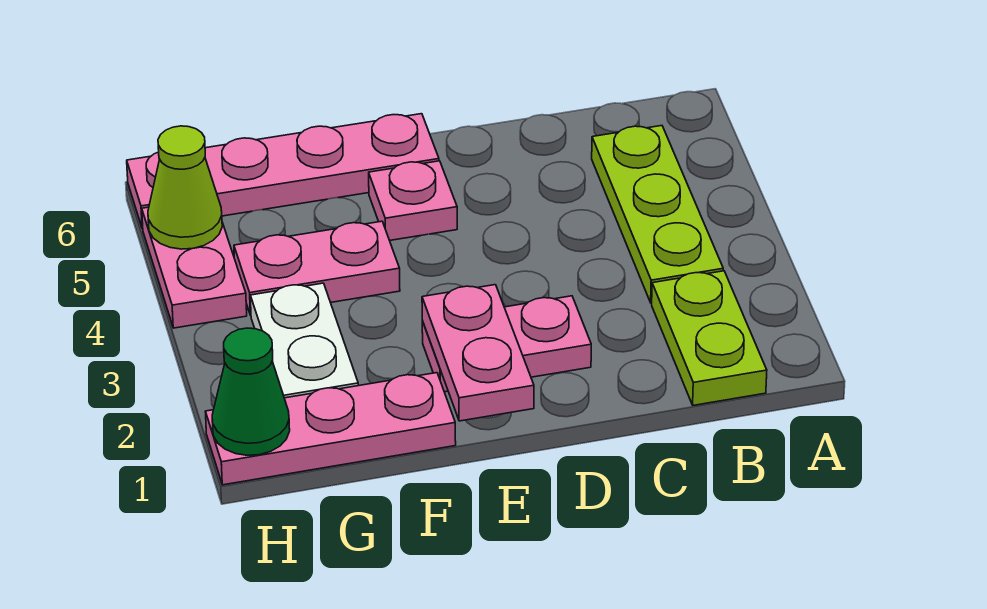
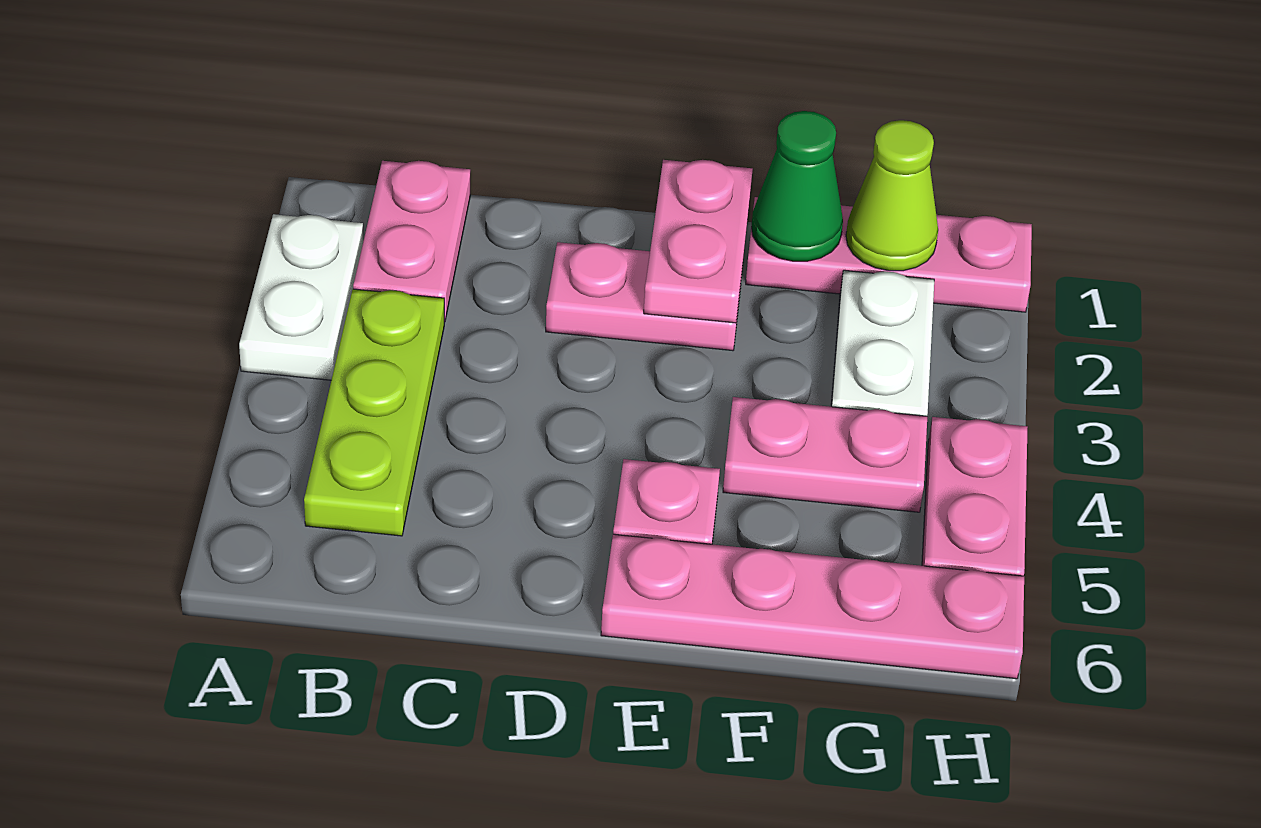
none -> white 1x2 plate [239,214,363,380]
lime 1x2 plate [652,271,767,405] -> pink 1x2 plate [353,161,470,322]
green 1x1 cone [212,328,290,455] -> green 1x1 cone moved to [751,111,843,261]
lime 1x1 cone [148,126,222,249] -> lime 1x1 cone moved to [846,120,938,271]

